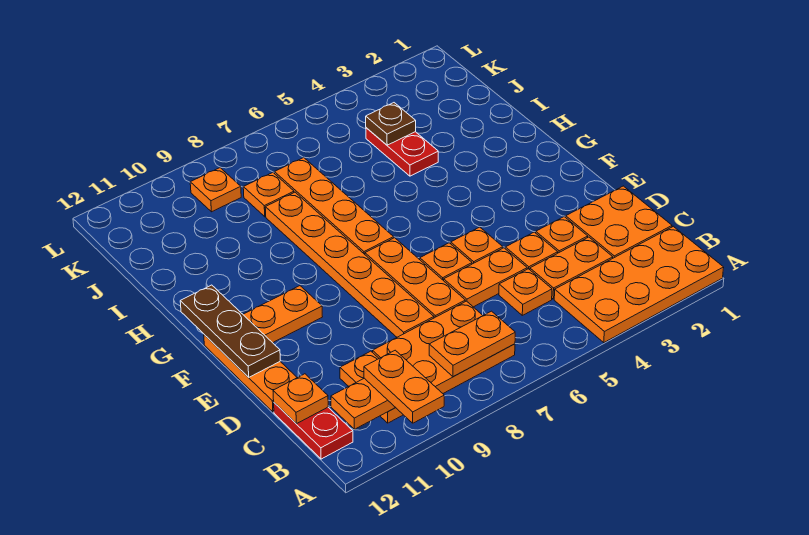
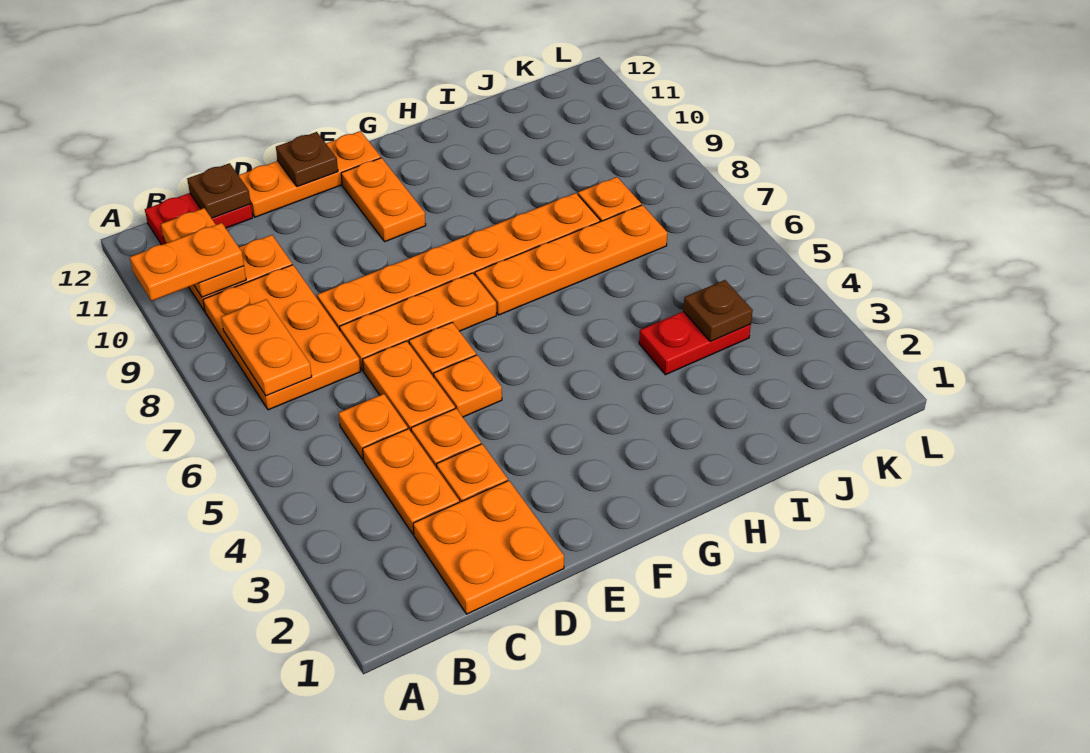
orange 2x4 plate [554,226,724,342] -> none
orange 1x1 plate [273,374,328,424] -> brown 1x1 plate [187,163,251,218]
brown 1x3 plate [180,285,280,377] -> brown 1x1 plate [276,132,338,187]
orange 1x1 plate [190,168,241,212] -> none

